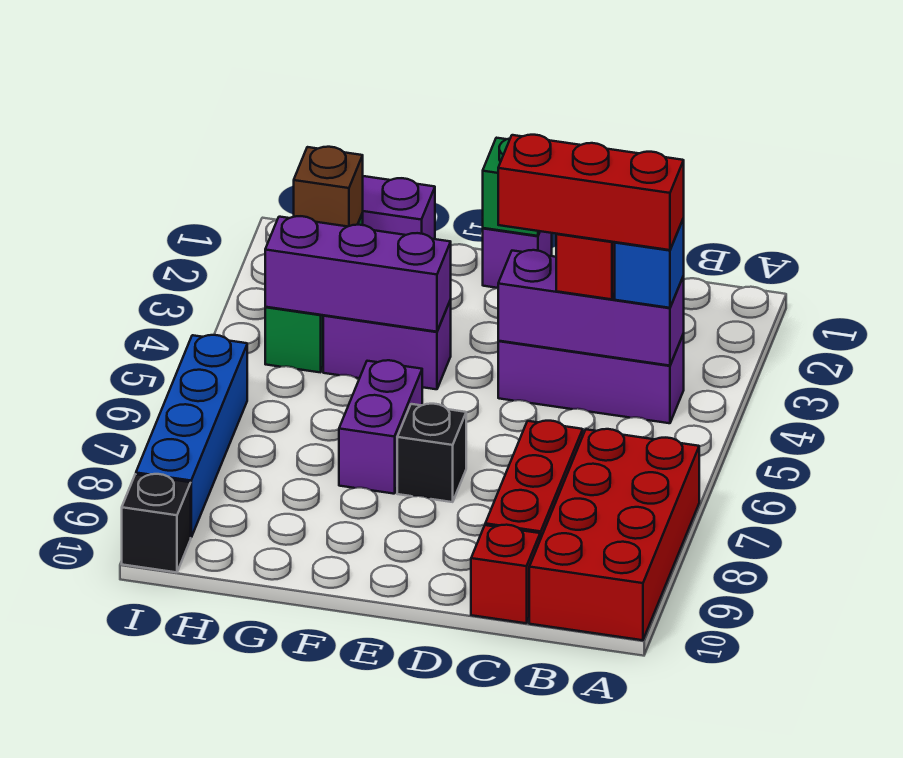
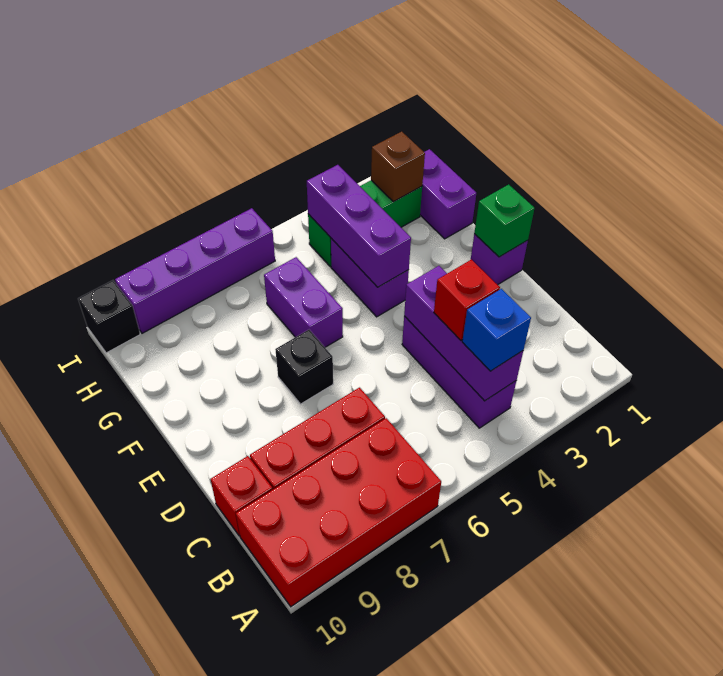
red 1x3 brick [498,135,684,250] -> none
purple 1x2 brick [339,360,422,494] -> purple 1x2 brick turned to [264,257,343,347]
blue 1x4 brick [136,335,247,537] -> purple 1x4 brick [115,208,275,333]

